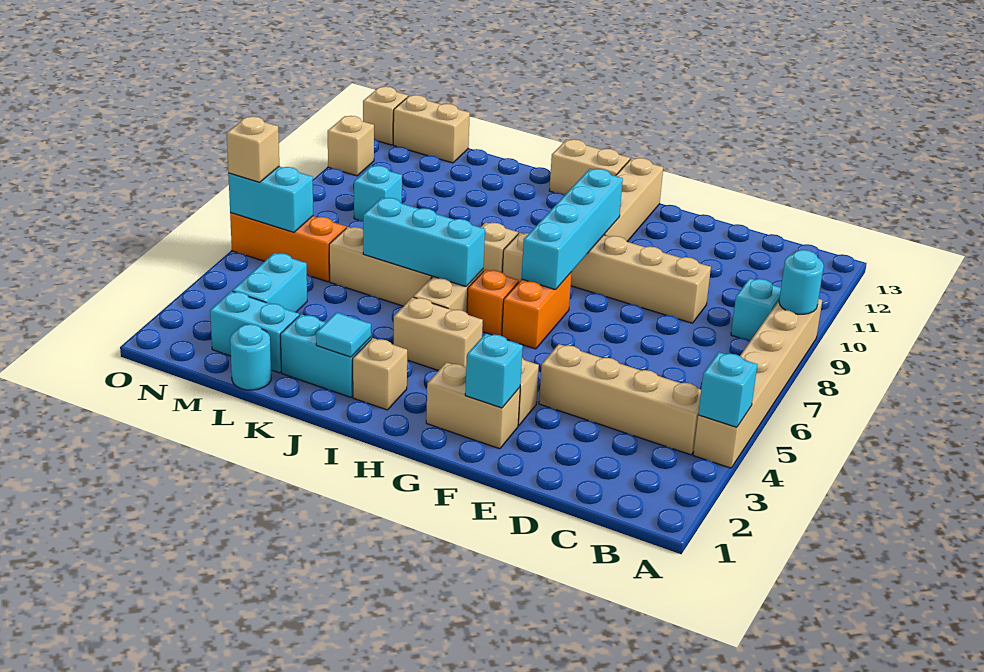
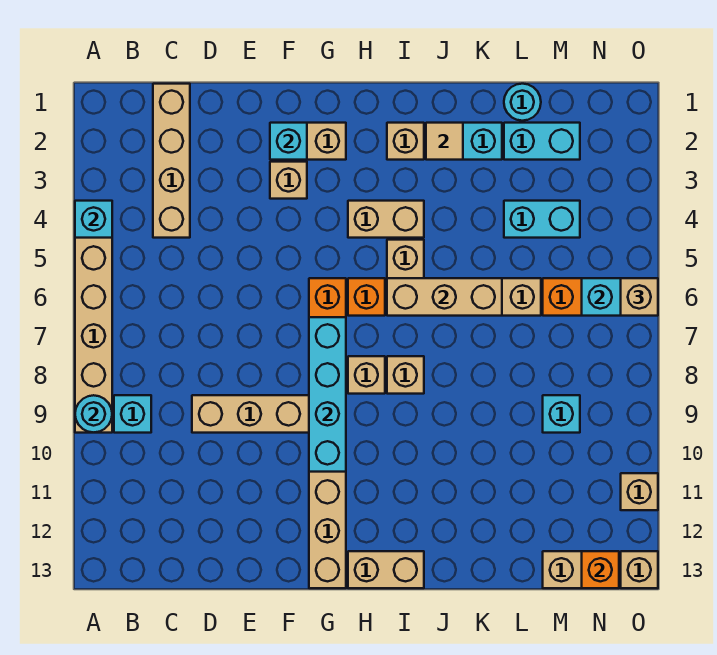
tan 1x4 brick [539,344,701,455] -> tan 1x4 brick turned to [153,84,190,238]
cyan 1x3 brick [363,198,485,287] -> tan 1x3 brick [387,278,502,316]
cyan 1x1 tile [316,312,371,357] -> tan 1x1 tile [426,123,463,160]
cyan 1x2 brick [232,253,307,312] -> cyan 1x2 brick turned to [504,201,580,238]
none -> orange 1x1 brick [582,551,619,588]

